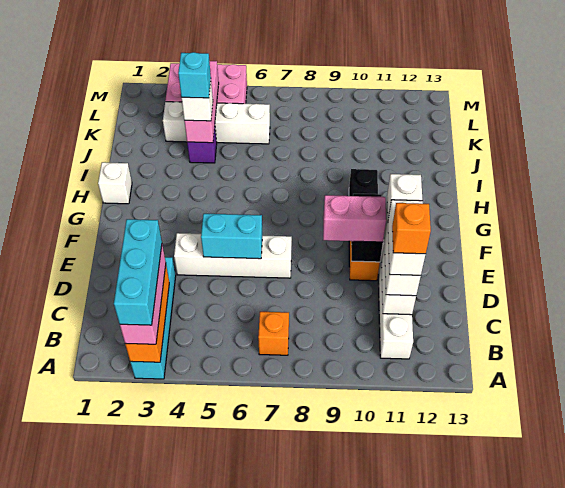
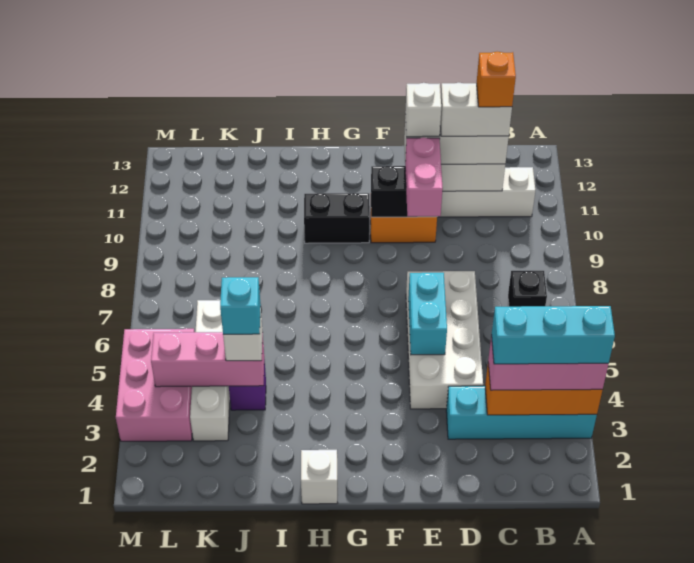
orange 1x1 brick [258,312,289,355] -> black 1x1 brick [508,271,547,307]
white 1x4 brick [174,233,292,278] -> white 2x4 brick [406,271,483,409]

